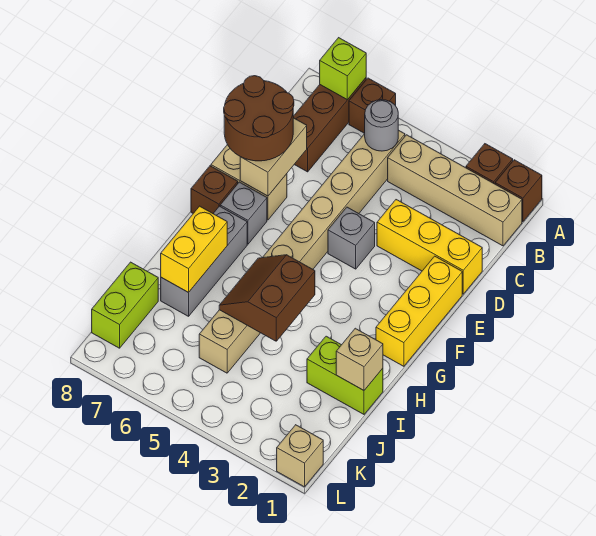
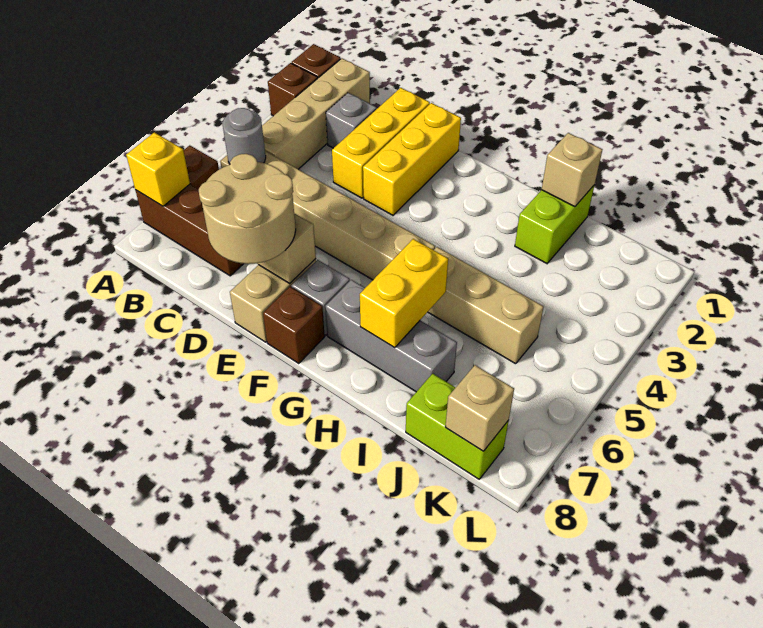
lime 1x1 brick [320,38,366,100] -> yellow 1x1 brick [126,132,190,206]
brown 2x2 round brick [224,76,294,161] -> tan 2x2 round brick [199,154,296,264]
yellow 1x3 brick [376,256,462,366] -> yellow 1x3 brick turned to [363,103,461,215]
grey 1x1 brick [328,207,375,269] -> grey 1x1 brick moved to [326,93,377,148]
brown 2x2 slope [219,255,315,341] -> none
yellow 1x2 brick [161,206,227,293] -> yellow 1x2 brick turned to [360,239,448,348]
tan 1x1 brick [277,425,323,487] -> tan 1x1 brick moved to [445,365,514,451]

